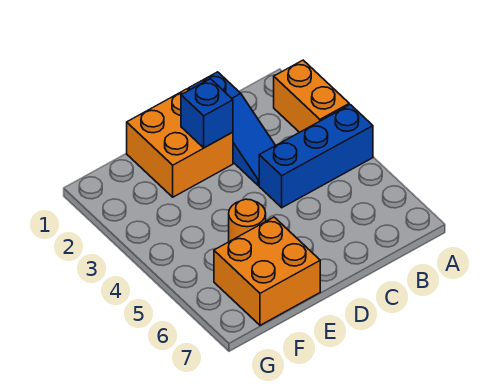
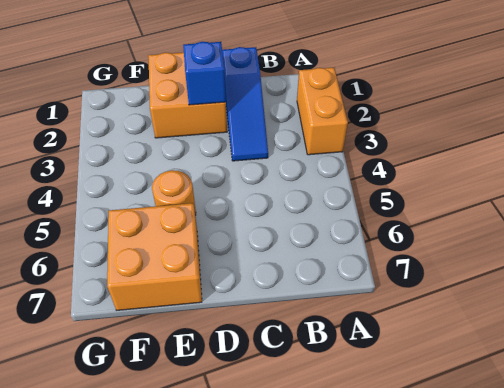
blue 1x3 brick [259,105,373,208] -> none

